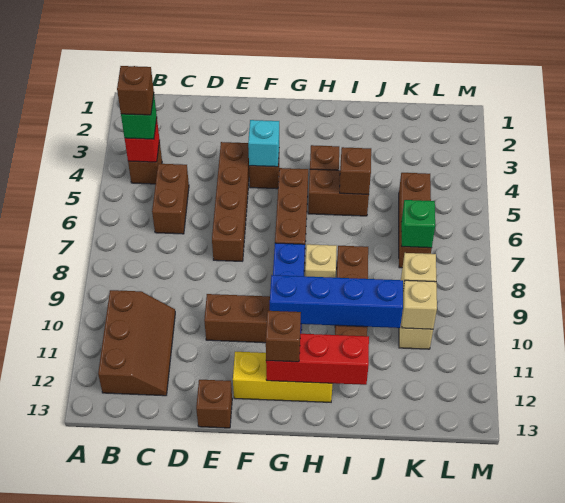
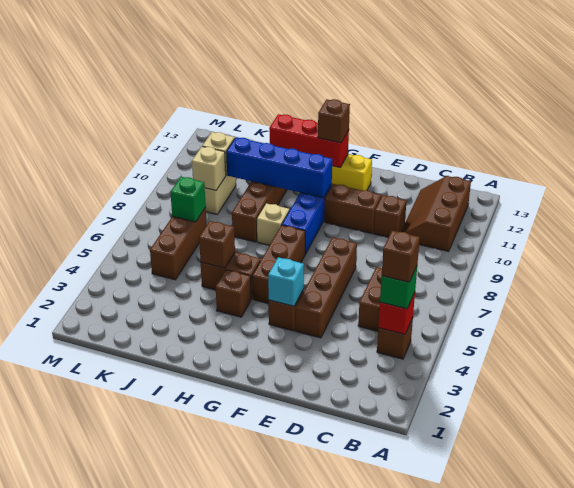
brown 1x1 brick [196,380,232,428] -> brown 1x1 brick moved to [374,195,407,237]

